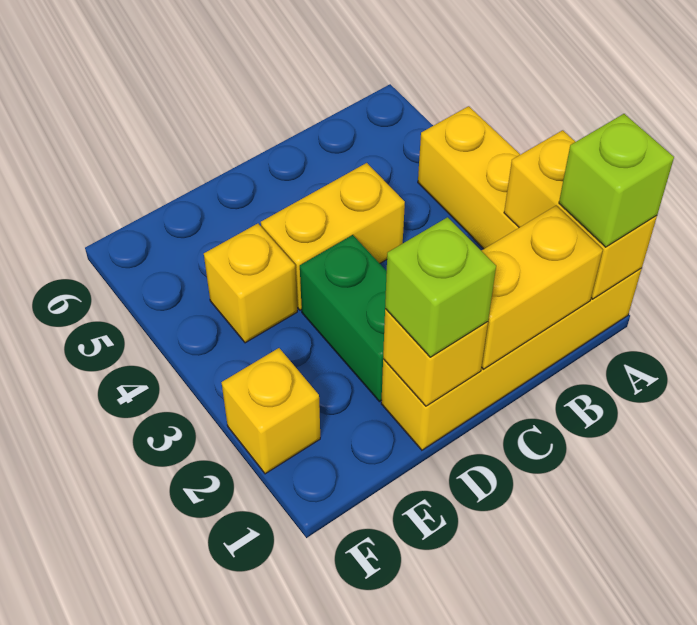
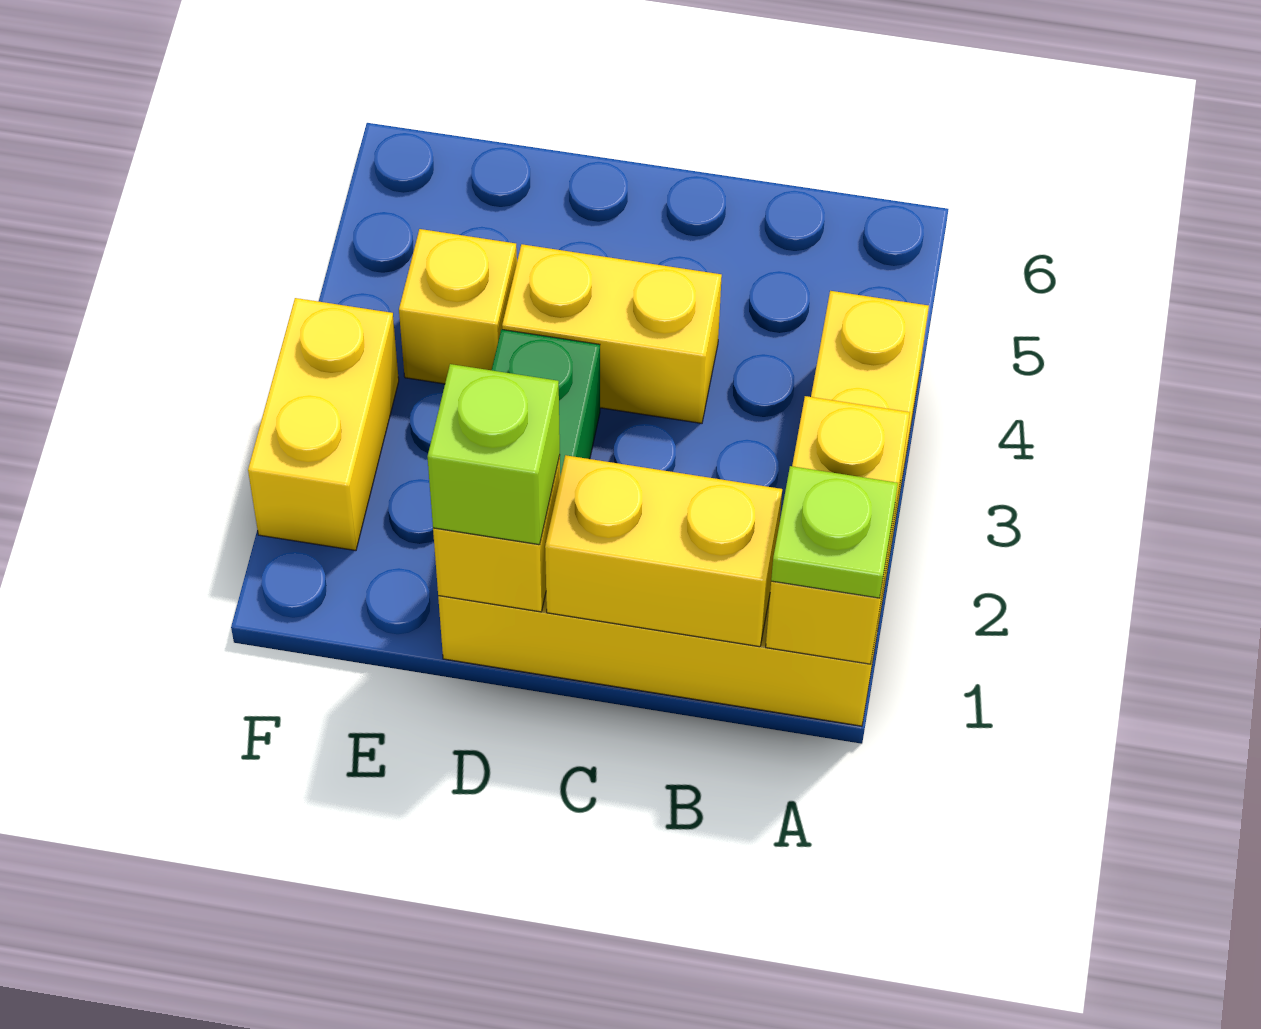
lime 1x1 brick [559,114,674,247] -> lime 1x1 plate [771,466,898,598]
yellow 1x1 brick [222,348,320,474] -> yellow 1x2 brick [248,298,399,551]

